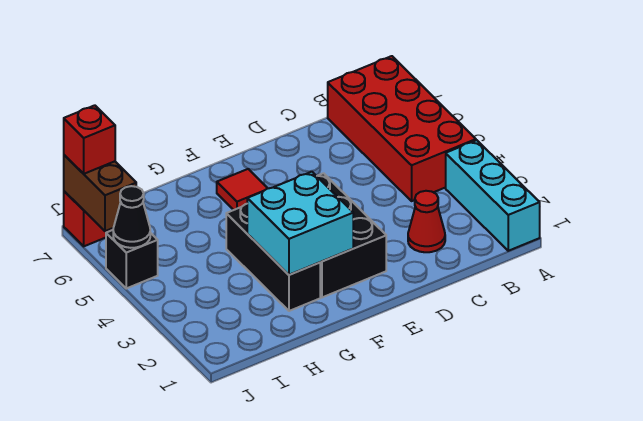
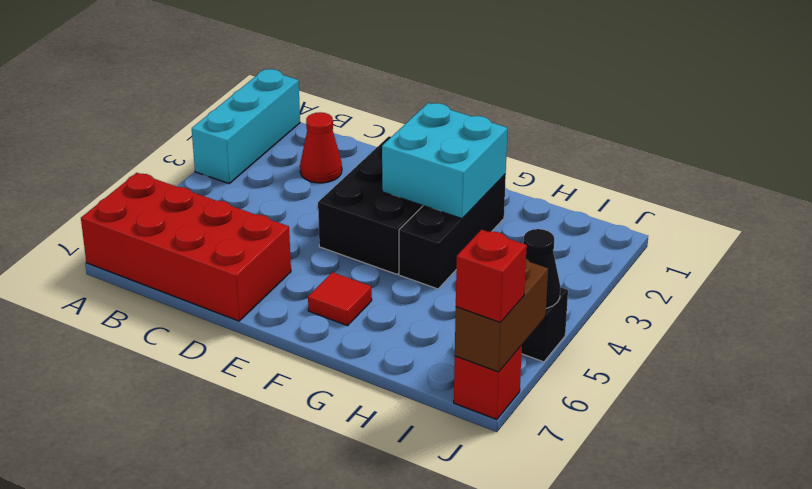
red 2x4 brick [328,56,476,201] -> red 2x4 brick turned to [81,173,291,321]

